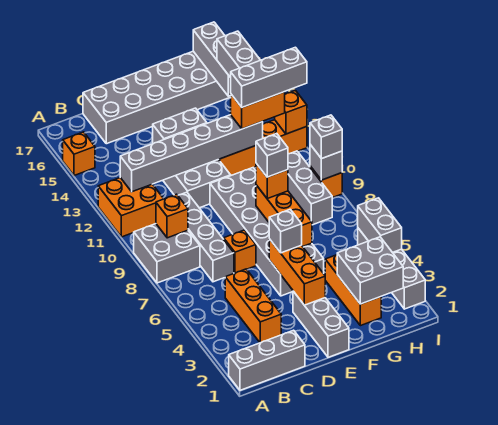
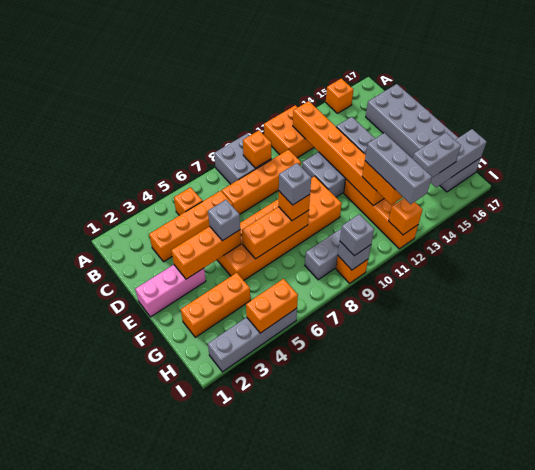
grey 1x3 brick [229,330,305,390] -> none
grey 1x6 brick [120,115,263,192] -> orange 1x6 brick [293,101,384,205]
orange 1x3 brick [225,269,281,343] -> orange 1x4 brick [149,191,233,262]
grey 1x4 brick [178,192,234,282] -> orange 1x4 brick [222,149,301,214]
orange 1x1 brick [224,230,256,273] -> orange 1x1 brick moved to [174,187,202,215]
grey 1x3 brick [293,291,349,357] -> pink 1x3 brick [135,265,206,317]
grey 2x6 brick [210,168,324,296] -> orange 2x6 brick [217,176,342,280]
grey 2x2 brick [337,237,403,304] -> none
grey 1x2 brick [357,198,402,253] -> orange 1x2 brick [246,279,298,333]

